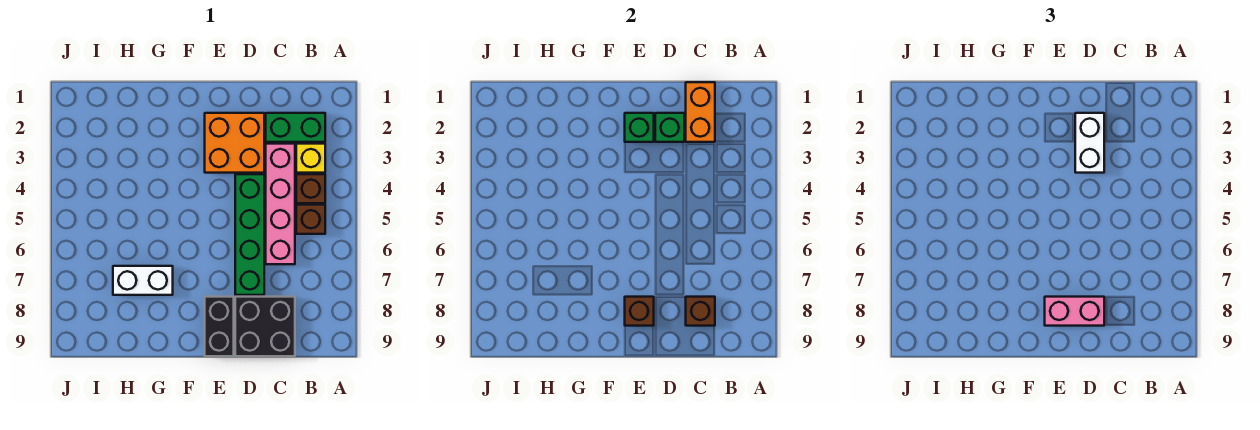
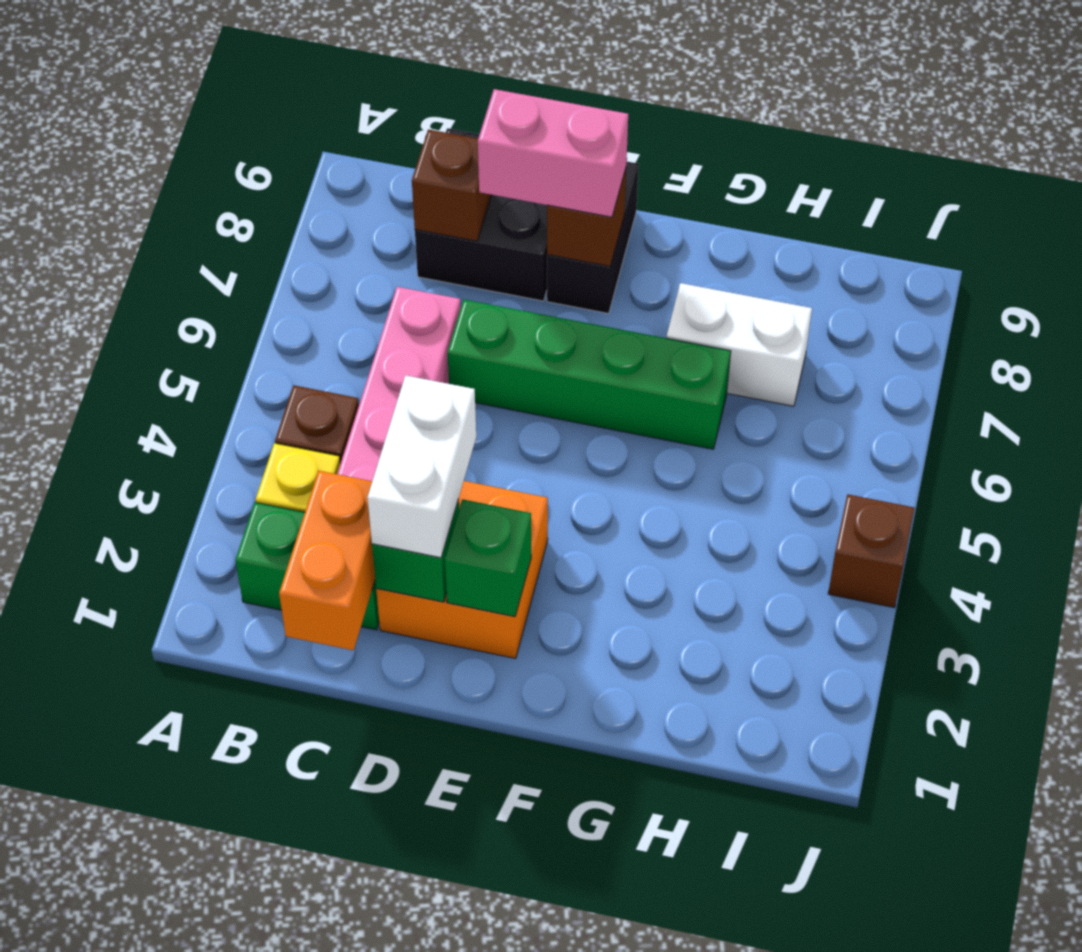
brown 1x1 brick [296,205,325,234] -> brown 1x1 brick moved to [828,495,915,608]
green 1x4 brick [235,174,264,295] -> green 1x4 brick turned to [448,300,731,449]

